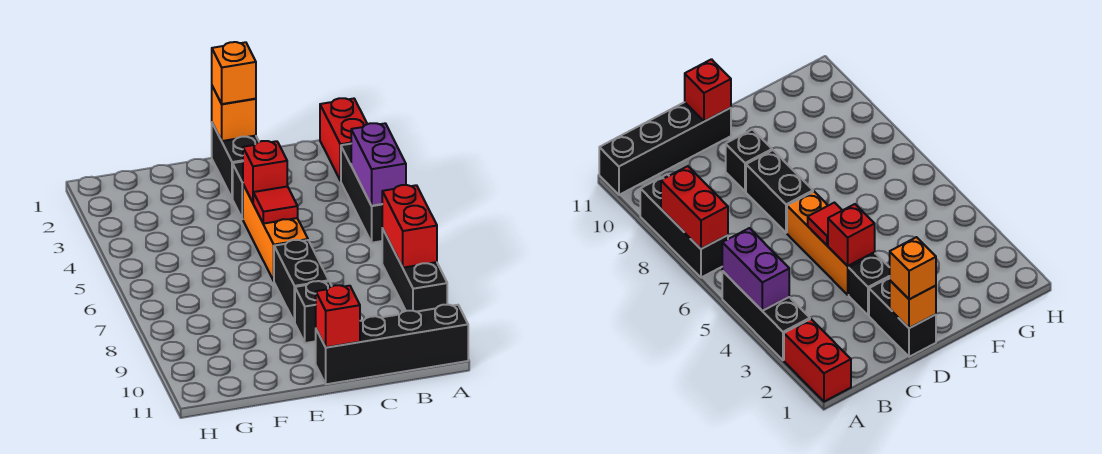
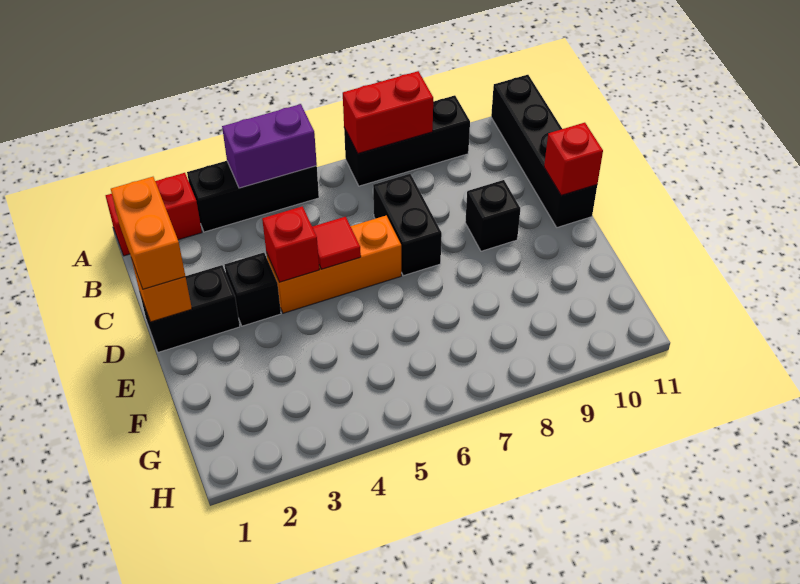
orange 1x1 brick [212,42,256,104] -> orange 1x2 brick [111,177,185,289]
black 1x2 brick [274,240,329,322] -> black 1x2 brick turned to [373,174,442,276]

